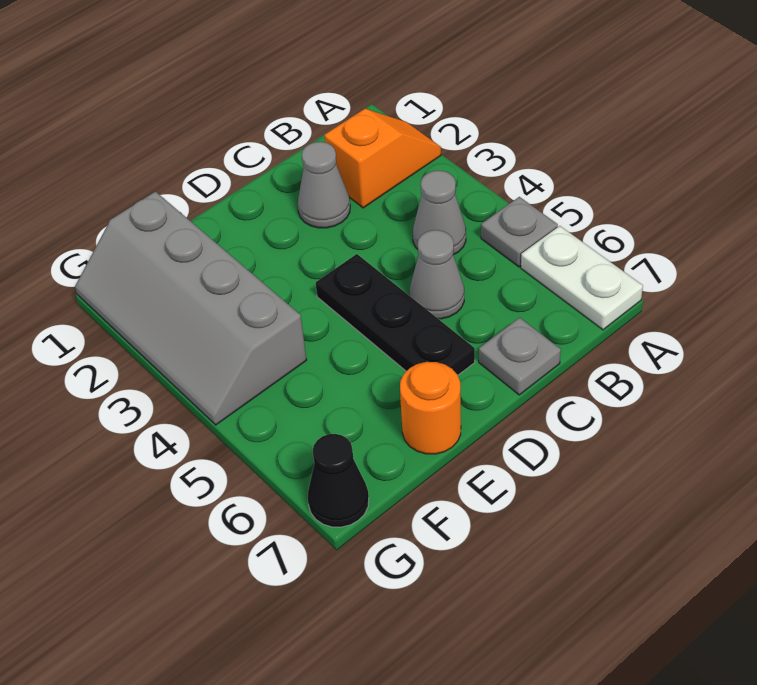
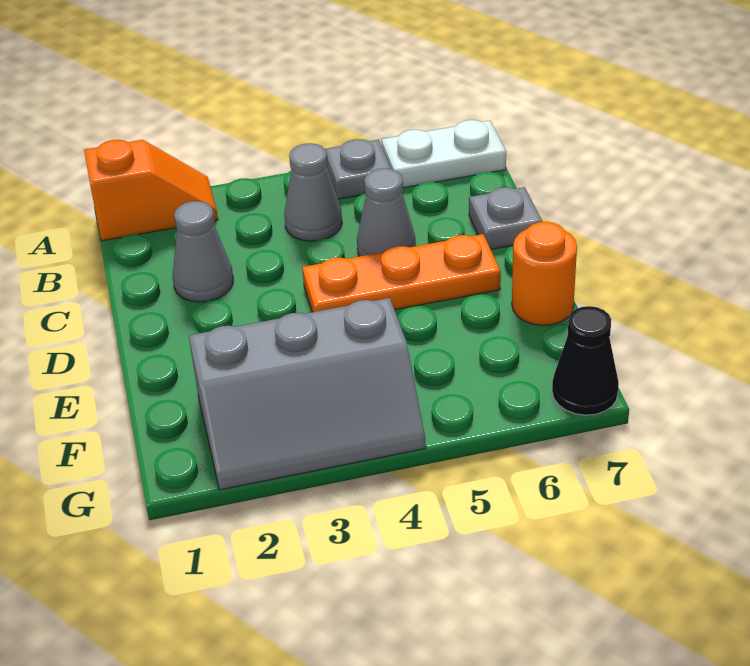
orange 1x2 slope [325,109,441,208] -> orange 1x2 slope turned to [84,140,218,241]
black 1x3 plate [316,254,475,375] -> orange 1x3 plate [302,234,501,312]
grey 2x4 slope [75,192,306,425] -> grey 2x3 slope [189,298,426,490]

